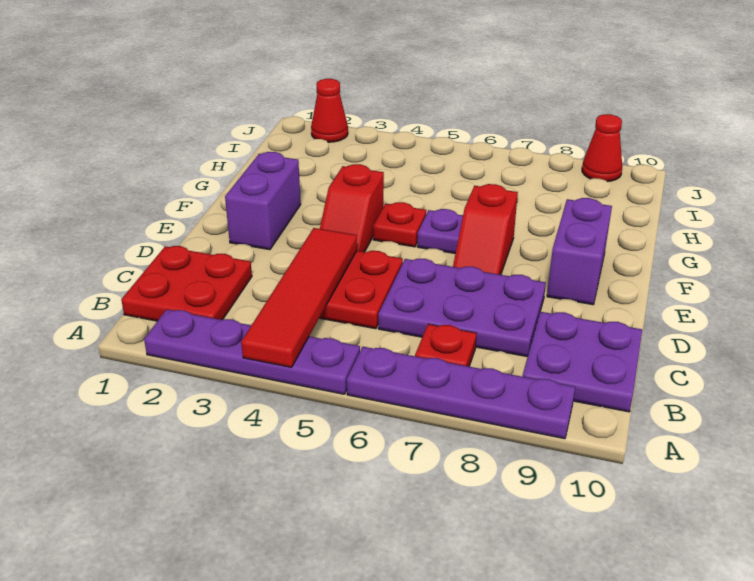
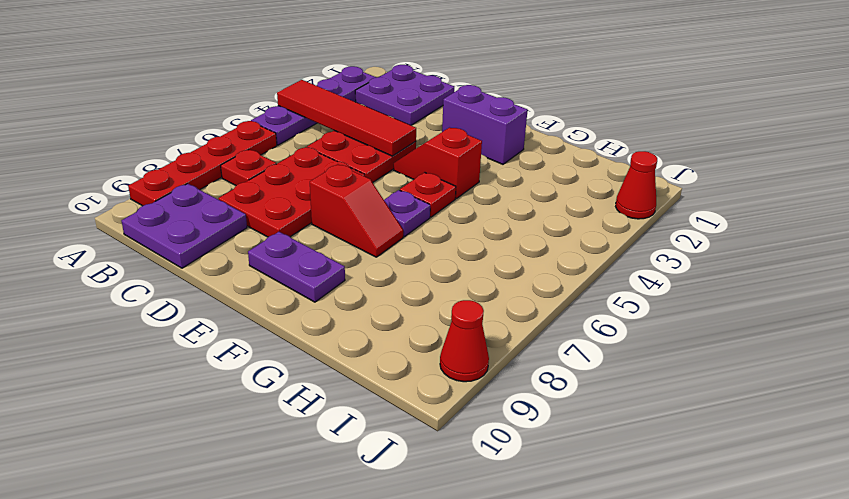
purple 1x4 plate [347,347,575,439] -> red 1x4 plate [128,121,277,206]
red 2x2 plate [121,246,252,321] -> purple 2x2 plate [355,65,454,125]
purple 2x3 plate [378,259,546,357] -> red 2x3 plate [218,147,365,237]
red 1x2 slope [453,184,518,275] -> red 1x2 slope turned to [310,164,403,257]
purple 1x2 brick [547,198,612,305] -> purple 1x2 plate [248,232,345,302]

